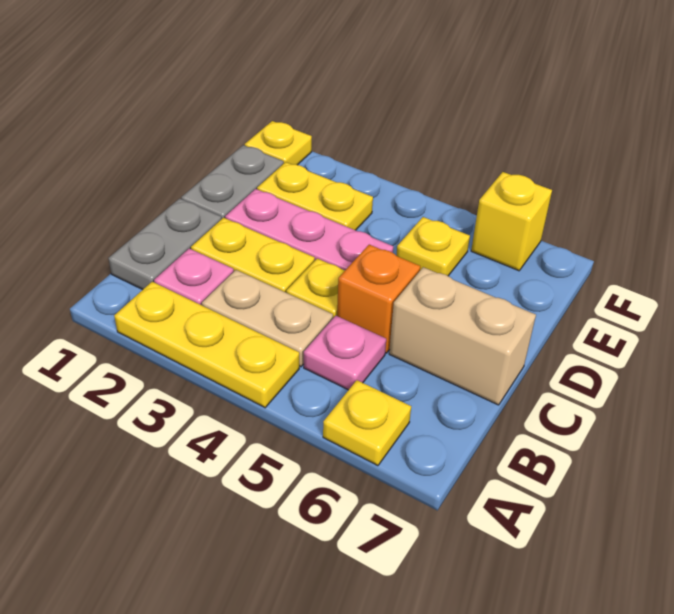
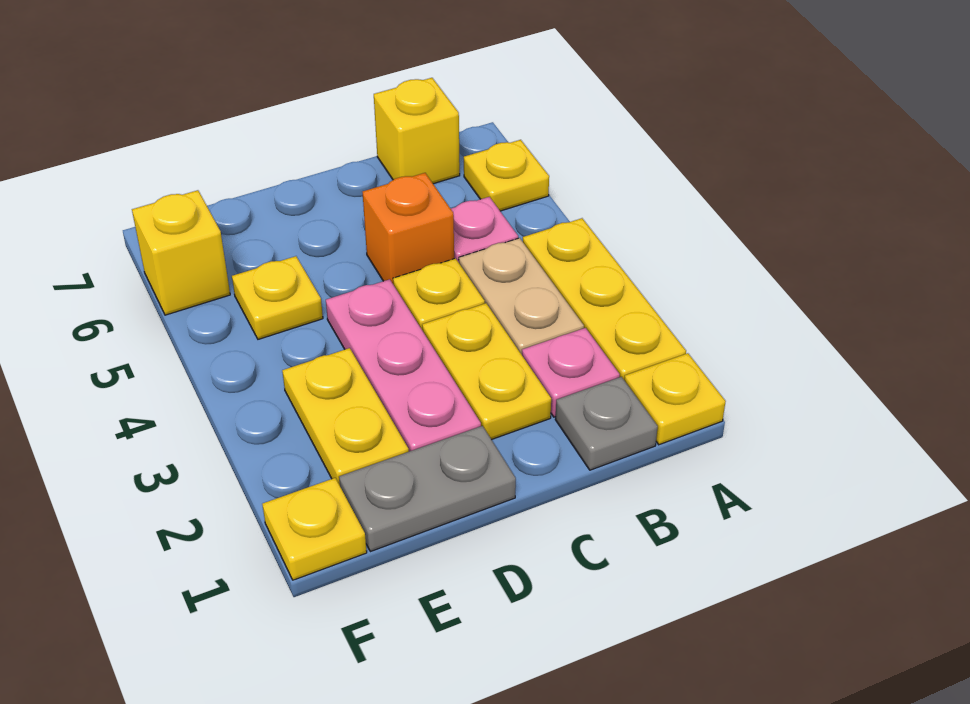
none -> yellow 1x1 plate [624,353,726,445]
grey 1x2 plate [108,198,221,290] -> grey 1x1 plate [555,377,658,470]
none -> yellow 1x1 brick [374,78,460,184]
tan 1x2 brick [389,267,536,405] -> none

